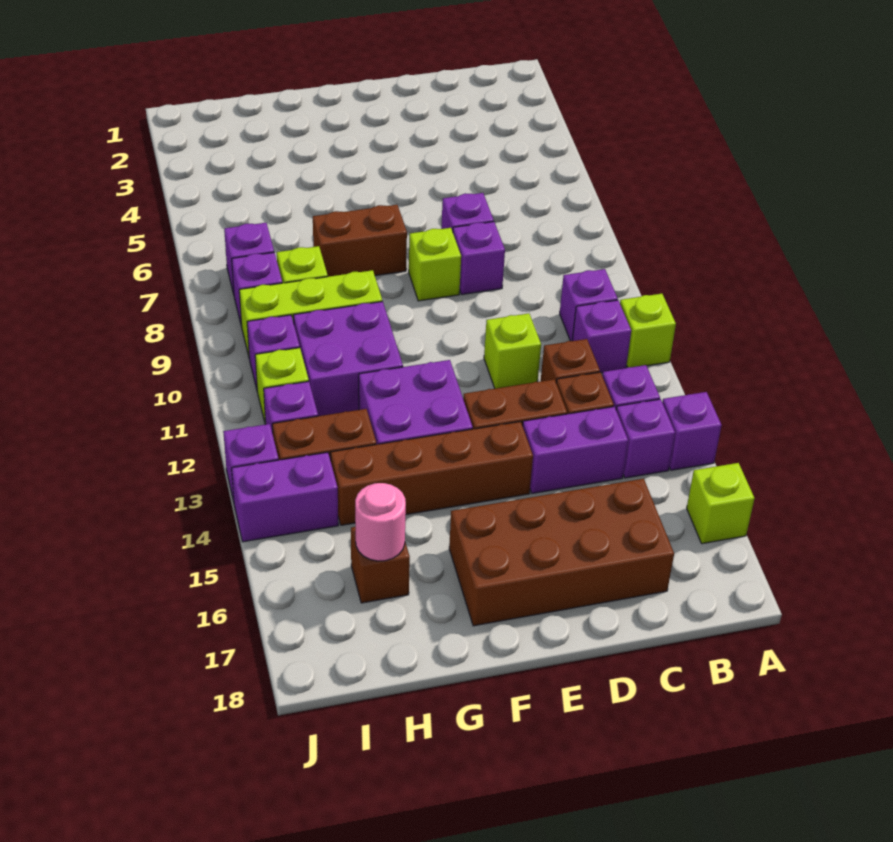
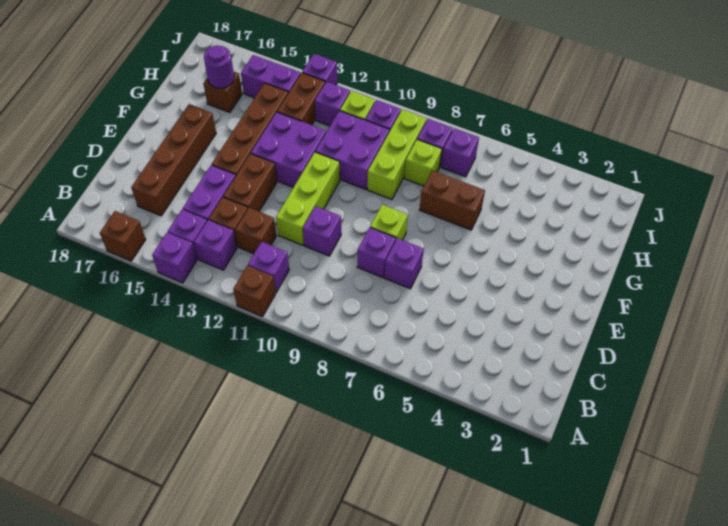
lime 1x1 brick [620,294,676,367] -> brown 1x1 brick [233,266,276,317]
lime 1x1 brick [687,463,755,544] -> brown 1x1 brick [100,211,146,261]
purple 1x1 brick [560,269,618,341] -> purple 1x1 brick moved to [303,206,341,256]
brown 2x4 brick [449,479,674,626] -> brown 1x4 brick [131,104,216,216]
lime 1x1 brick [484,313,541,389] -> lime 1x3 brick [276,152,340,245]
brown 1x2 brick [313,205,407,277] -> brown 1x2 brick turned to [419,171,485,230]
pink 1x1 round brick [355,483,406,561] -> purple 1x1 round brick [204,45,234,88]
purple 1x2 brick [232,452,338,542] -> purple 1x2 brick turned to [241,55,300,98]

